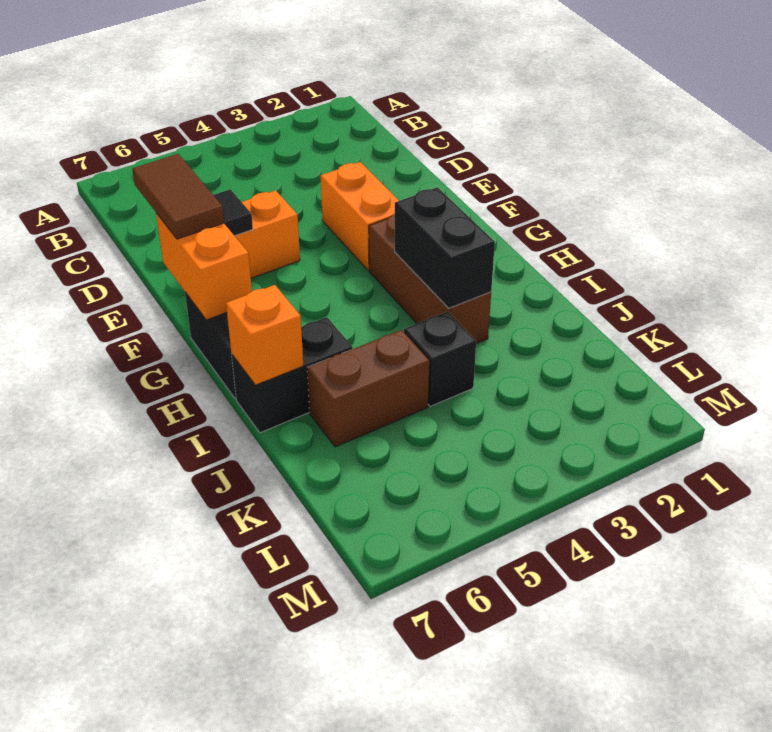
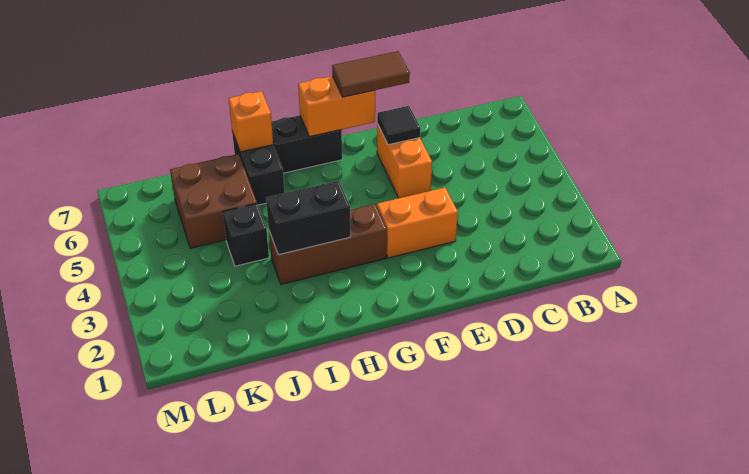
brown 1x2 brick [307,330,429,447] -> brown 2x2 brick [170,154,257,248]

